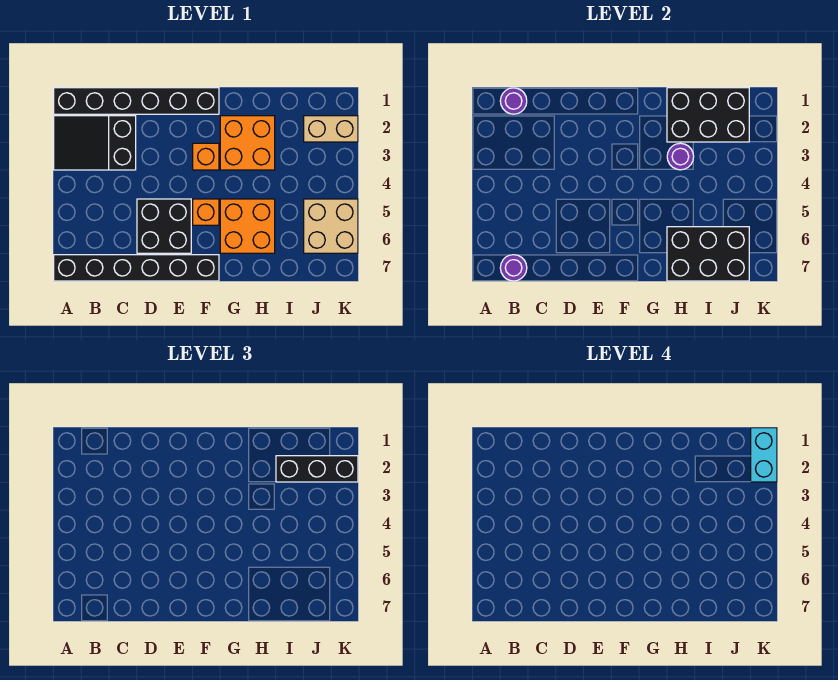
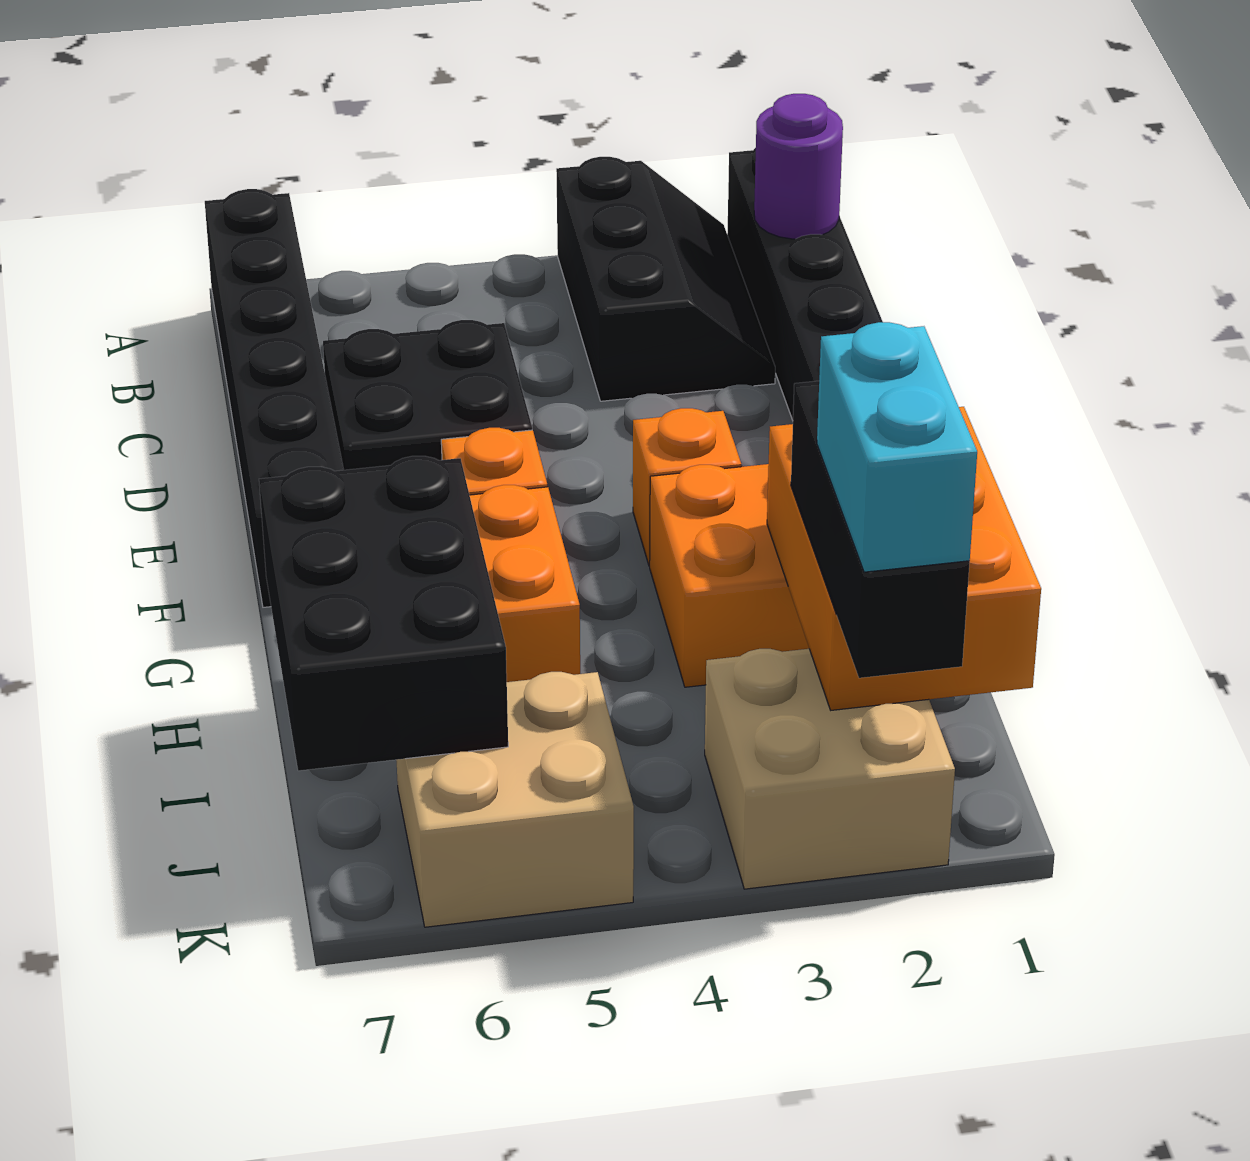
black 2x3 slope [54,116,136,170] -> black 2x3 slope turned to [556,157,775,401]
purple 1x1 round brick [500,255,527,281] -> none
black 2x3 brick [667,88,749,142] -> orange 2x3 brick [767,407,1041,710]
purple 1x1 round brick [667,143,694,170] -> none
tan 1x2 brick [304,116,358,142] -> tan 2x2 brick [705,649,955,889]
cyan 1x2 brick [751,428,777,482] -> cyan 1x2 brick turned to [817,322,977,572]

